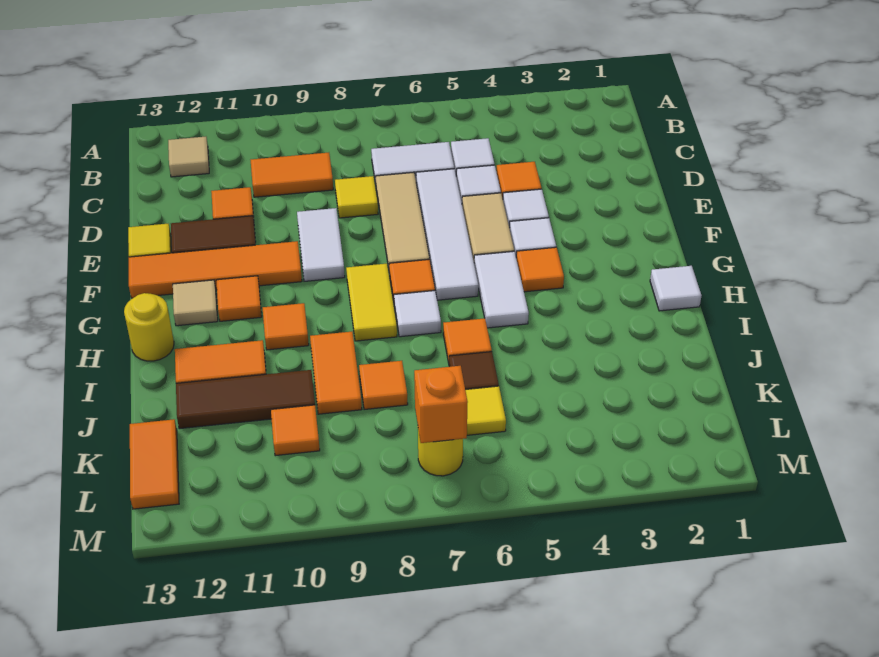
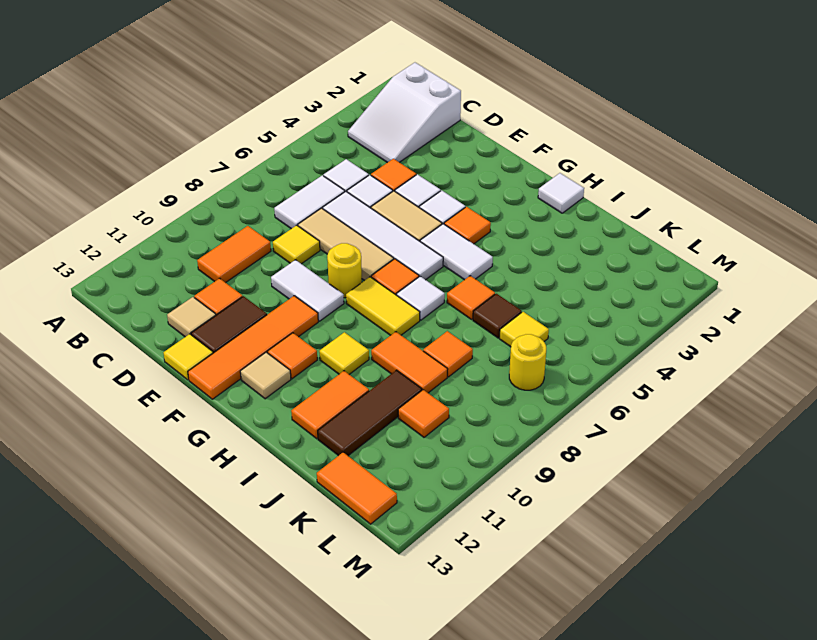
none -> white 2x3 slope [348,63,461,163]
tan 1x1 tile [168,137,209,177] -> tan 1x1 tile moved to [167,297,216,337]
orange 1x1 tile [263,303,309,350] -> yellow 1x1 tile [319,332,369,374]
yellow 1x1 round brick [124,293,174,361] -> yellow 1x1 round brick moved to [327,243,362,298]
orange 1x1 brick [414,366,468,443] -> none

